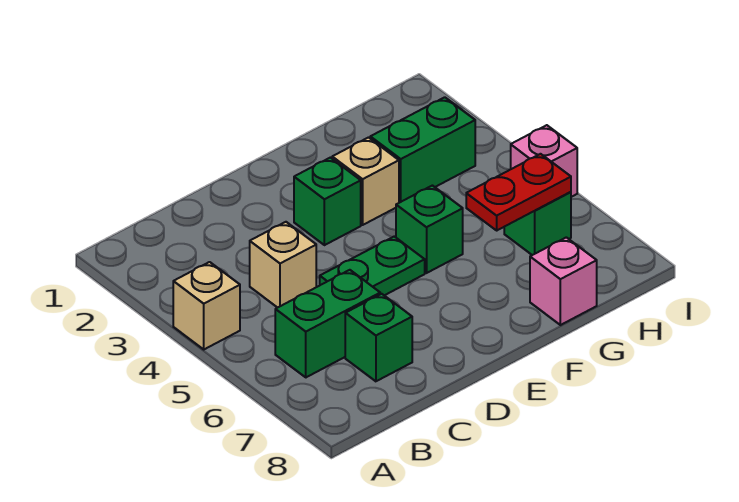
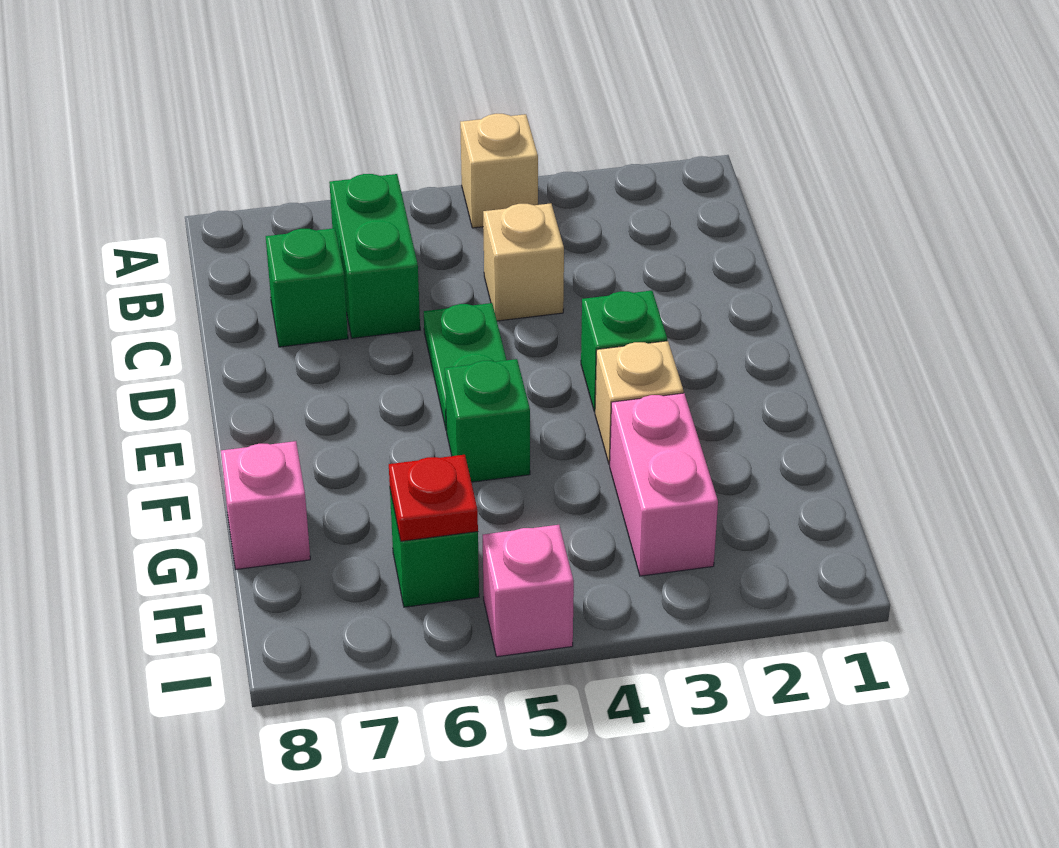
green 1x2 brick [370,97,475,203] -> pink 1x2 brick [610,393,718,576]
red 1x2 plate [466,154,571,230] -> red 1x1 plate [389,455,478,541]

